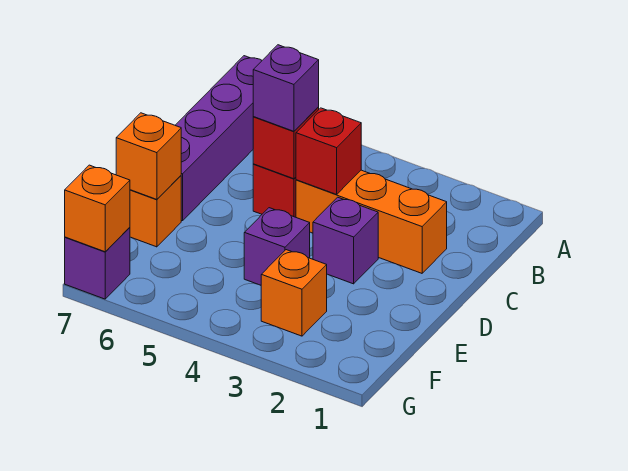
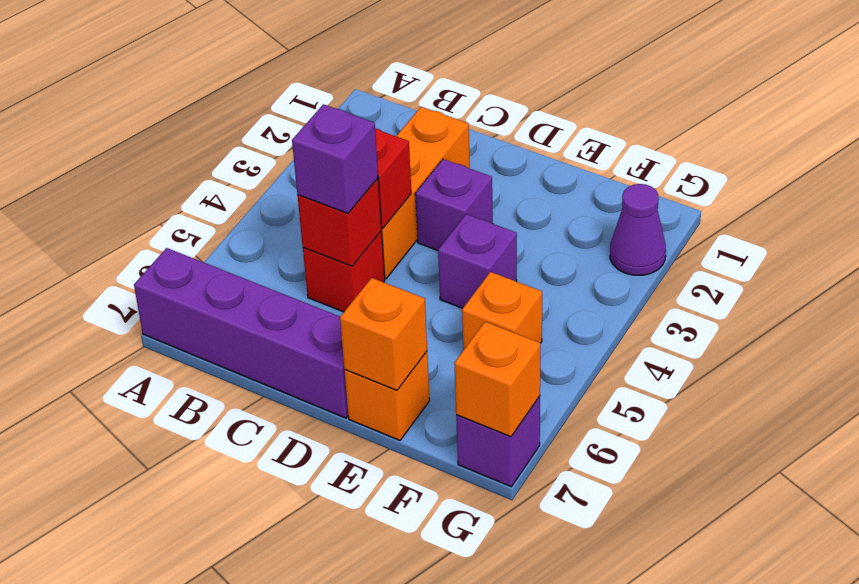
orange 1x1 brick [261,250,327,336] -> orange 1x1 brick moved to [462,272,542,350]
none -> purple 1x1 cone [610,184,666,275]

